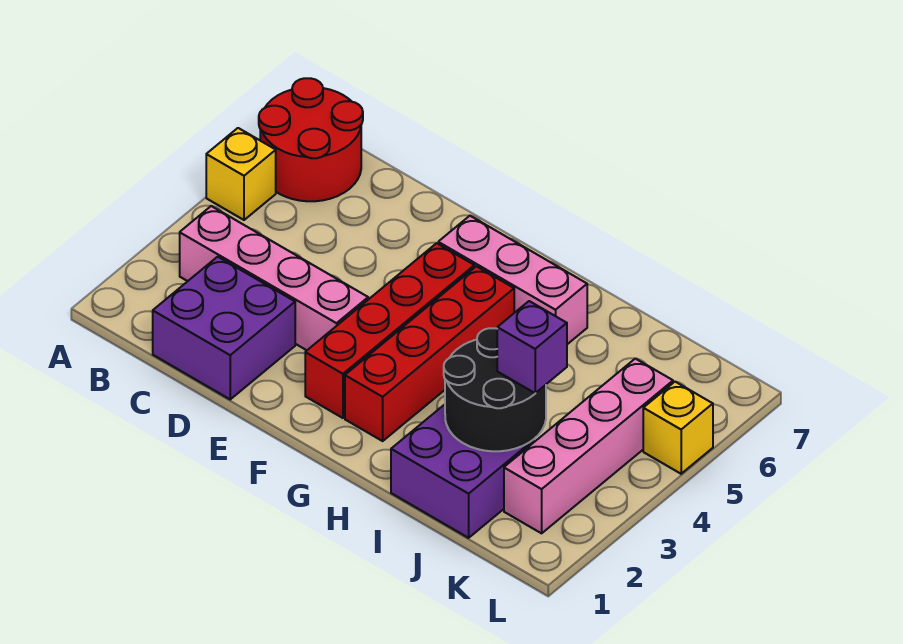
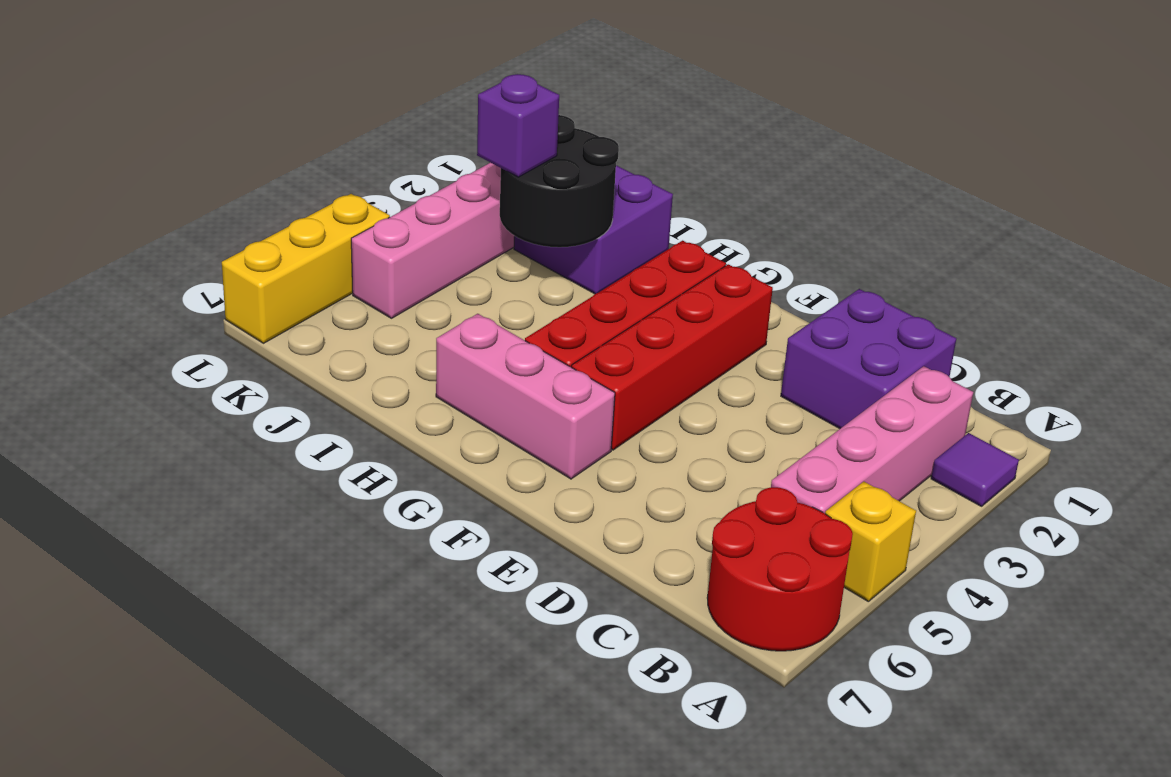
none -> purple 1x1 tile [931,433,1019,506]
pink 1x4 brick [180,206,368,350] -> pink 1x4 brick turned to [771,366,973,513]
yellow 1x1 brick [643,382,713,474] -> yellow 1x3 brick [222,194,390,343]

